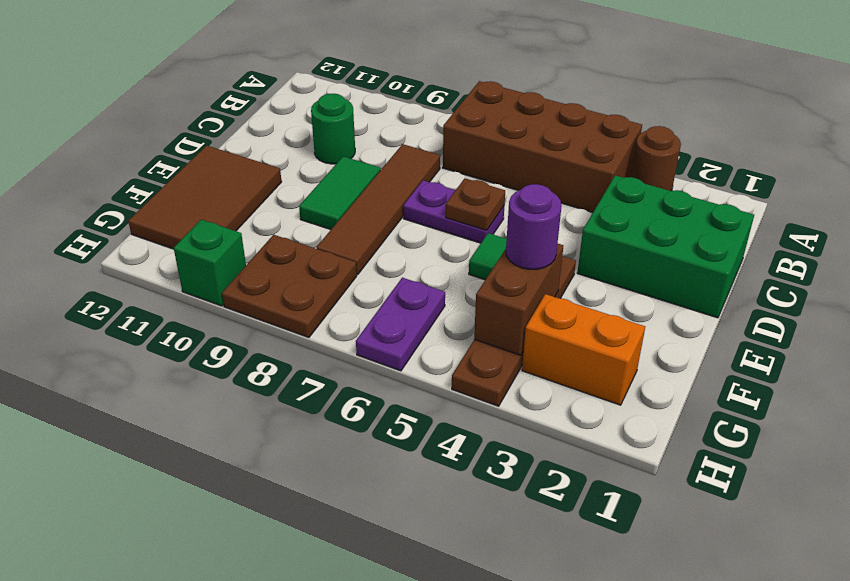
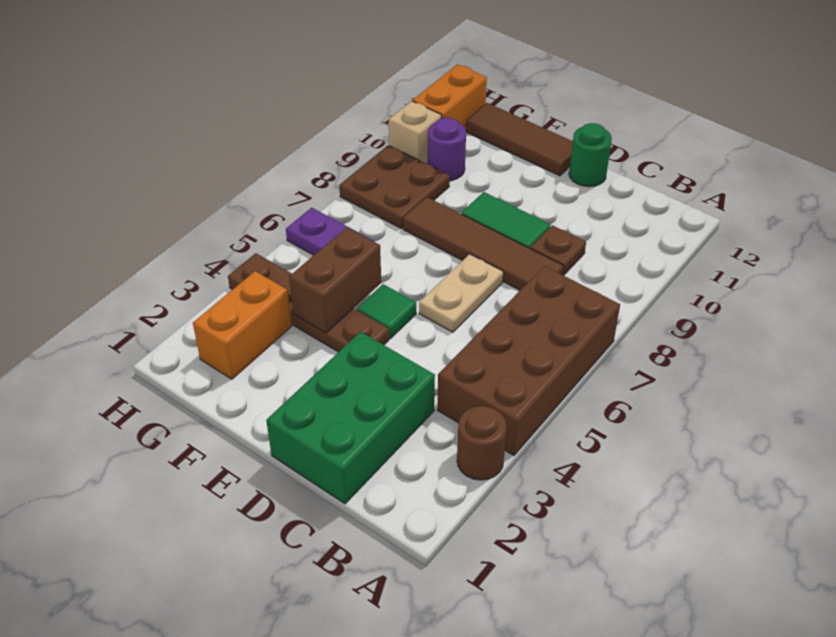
green 1x1 round brick [311,94,355,164] -> green 1x1 round brick moved to [569,123,612,187]
purple 1x2 plate [403,181,505,243] -> tan 1x2 plate [419,254,503,332]
brown 1x1 plate [446,178,505,230] -> brown 1x1 plate moved to [530,225,586,275]
brown 2x3 tile [128,145,282,249] -> brown 1x3 tile [466,103,573,176]
brown 1x2 brick [474,244,563,355] -> brown 1x2 brick turned to [289,228,381,333]
purple 1x1 round brick [506,184,561,269] -> purple 1x1 round brick moved to [428,118,466,181]
green 1x1 brick [174,220,246,306] -> tan 1x1 brick [389,101,441,164]
none -> orange 1x2 brick [413,64,487,129]

